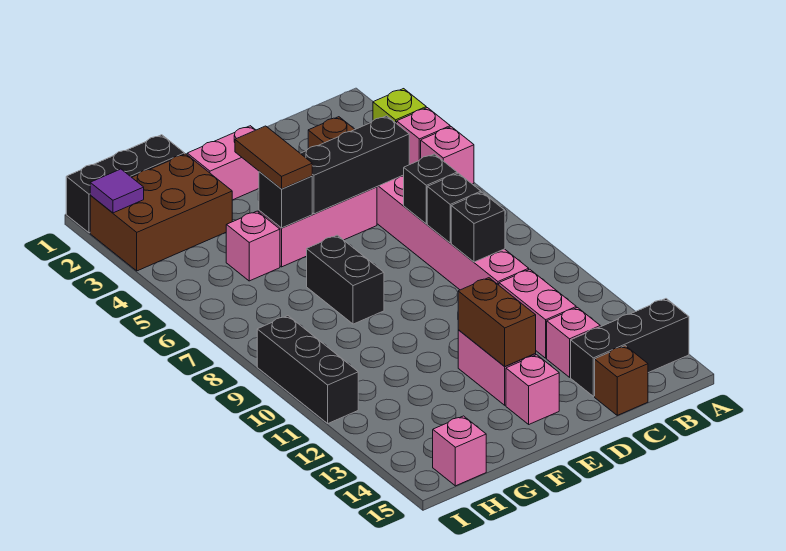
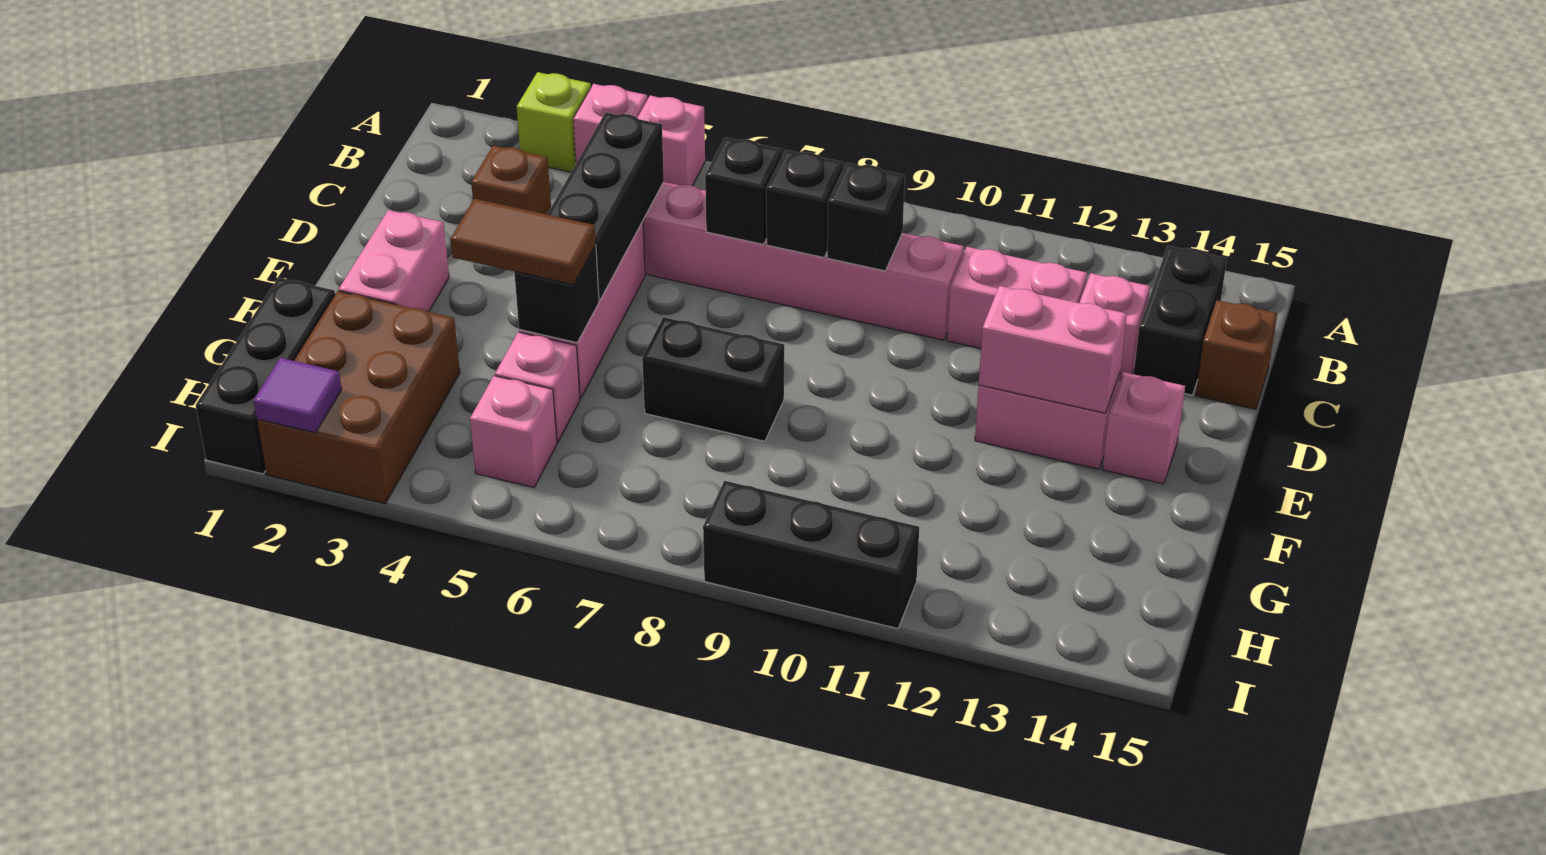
black 1x3 brick [571,299,689,396] -> black 1x2 brick [1134,246,1227,395]
brown 1x2 brick [458,278,536,367] -> pink 1x2 brick [979,286,1127,413]
pink 1x1 brick [433,416,486,486] -> pink 1x1 brick moved to [470,376,557,488]

